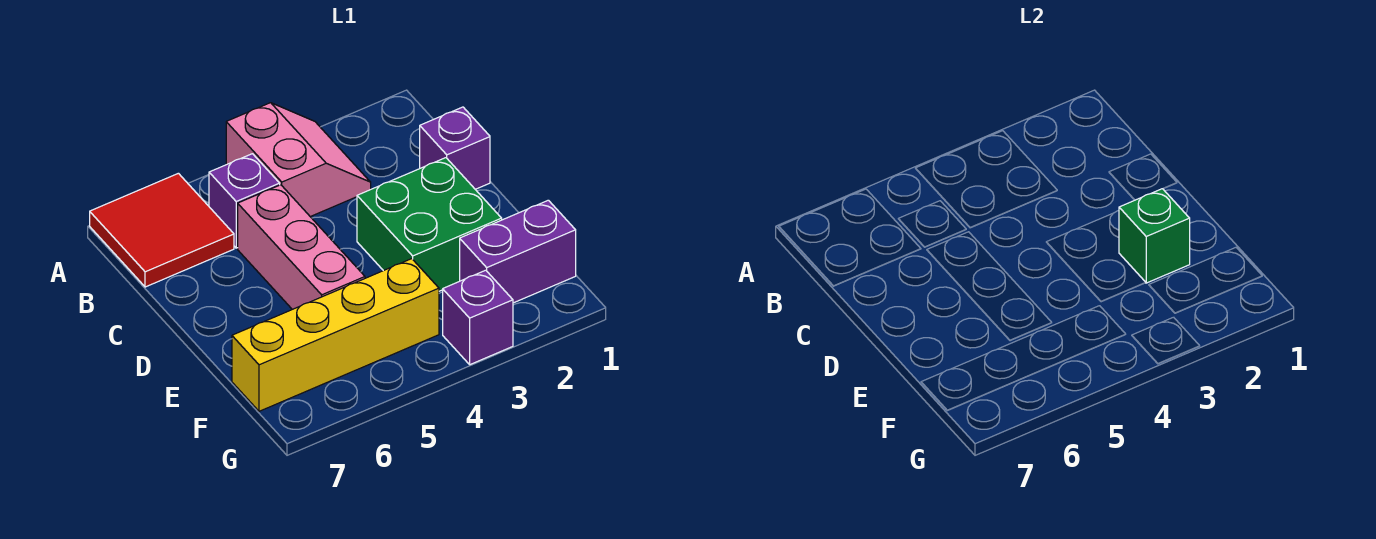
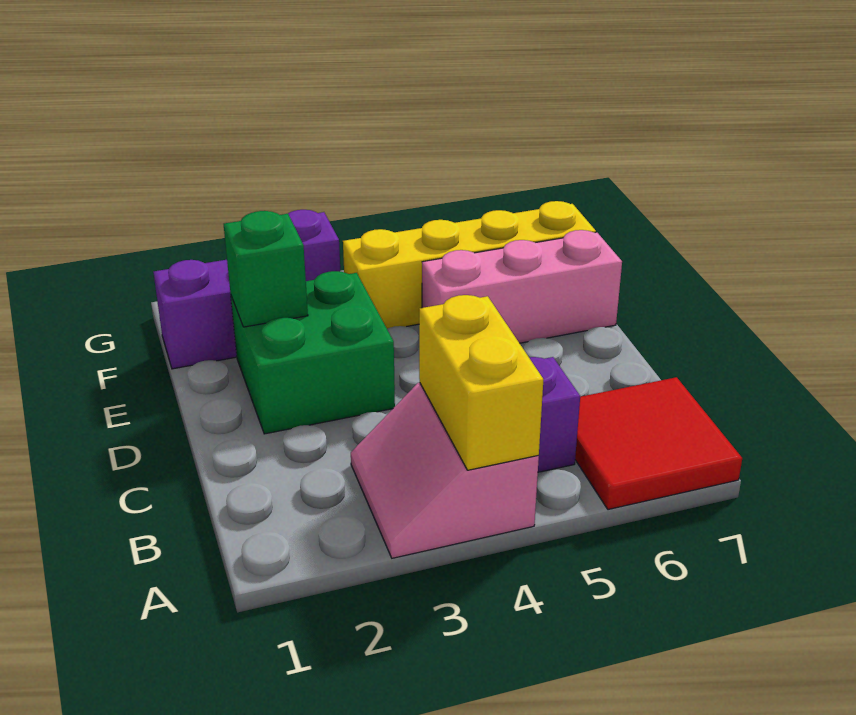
none -> yellow 1x2 brick [419,295,543,470]
purple 1x1 brick [420,107,490,189] -> none
pink 1x3 brick [238,185,365,309] -> pink 1x3 brick turned to [422,230,622,343]

